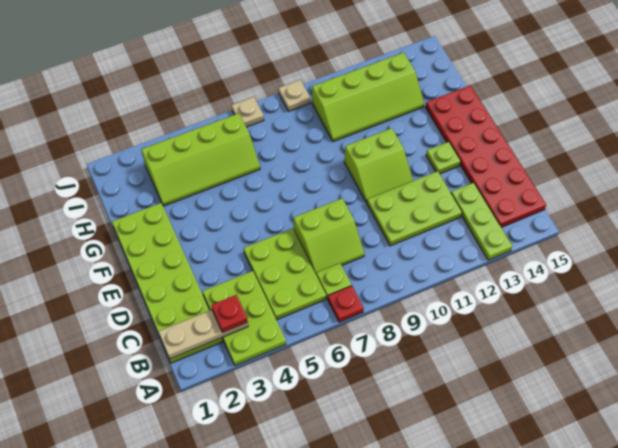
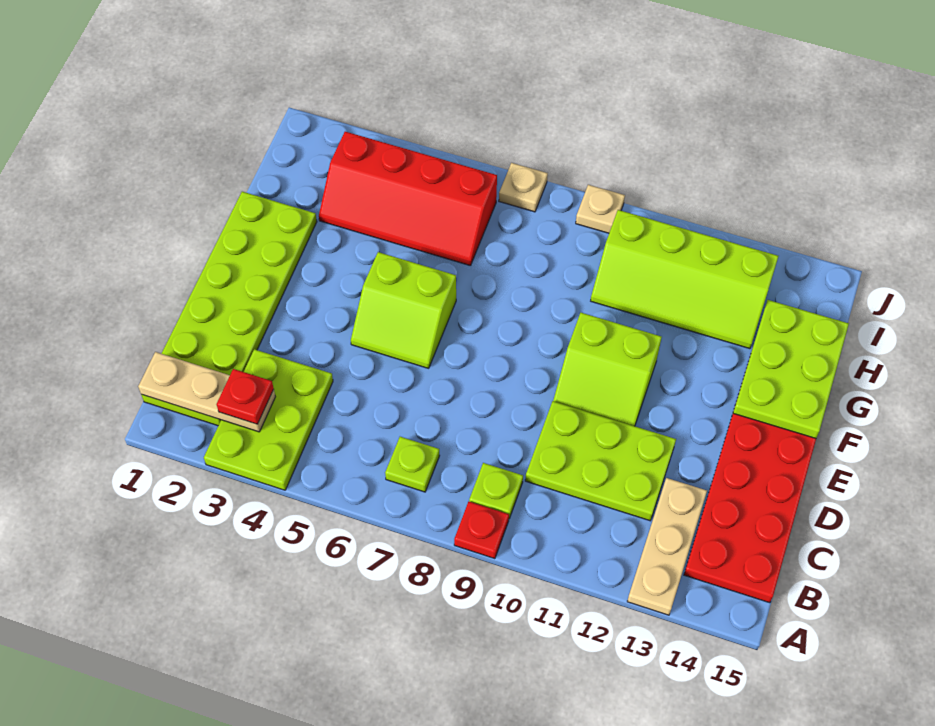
red 1x1 plate [328,286,364,322] -> red 1x1 plate moved to [454,502,509,559]
lime 1x3 plate [451,183,512,260] -> tan 1x3 plate [627,478,707,615]
lime 2x3 plate [244,229,326,320] -> lime 2x3 plate moved to [733,300,849,438]
lime 2x2 slope [294,198,364,273] -> lime 2x2 slope moved to [351,252,456,368]
lime 1x1 plate [426,142,461,174] -> lime 1x1 plate moved to [469,463,523,518]
lime 2x4 slope [141,113,260,206] -> red 2x4 slope [319,132,497,266]

